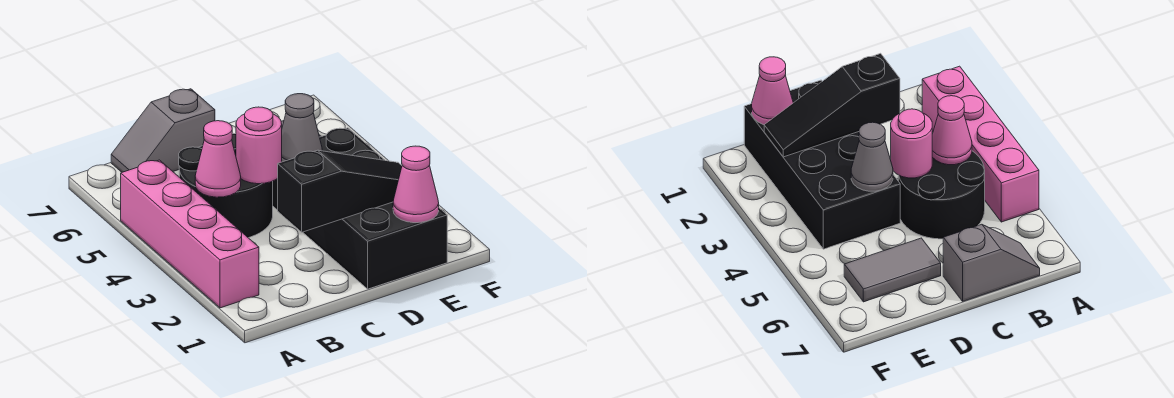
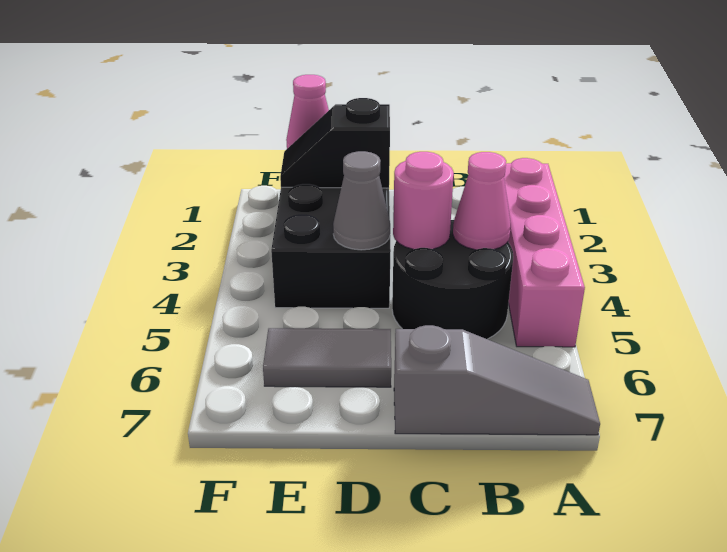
grey 1x2 slope [111,89,215,172] -> grey 1x3 slope [394,325,600,435]
black 1x3 slope [278,150,402,232] -> black 1x2 slope [280,98,390,188]

